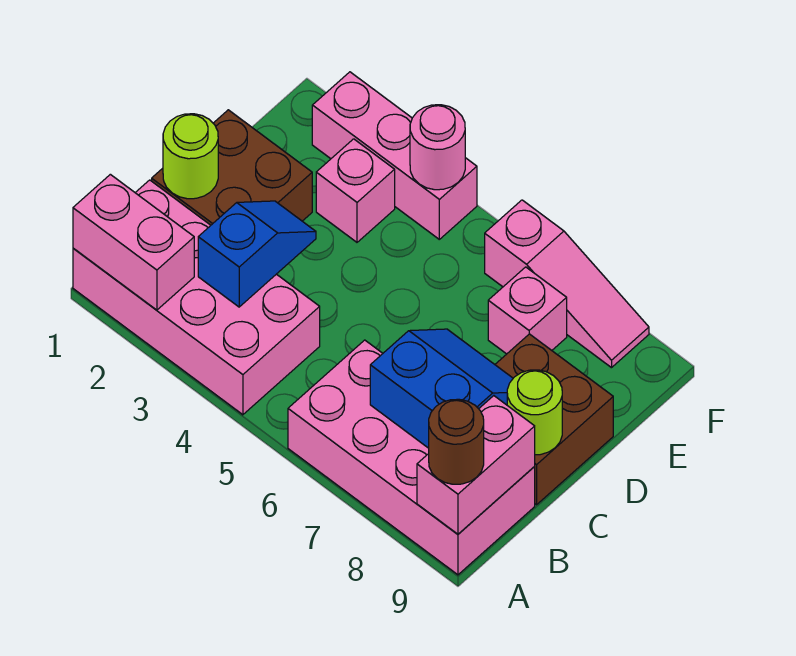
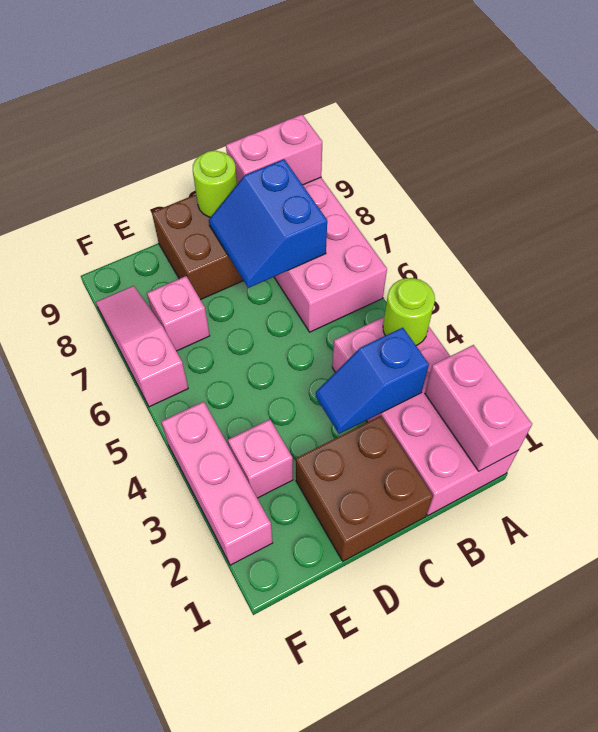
brown 1x1 round brick [429,399,484,484] -> none
lime 1x1 round brick [163,114,218,199] -> lime 1x1 round brick moved to [383,278,435,345]
pink 1x1 round brick [410,105,465,190] -> none

